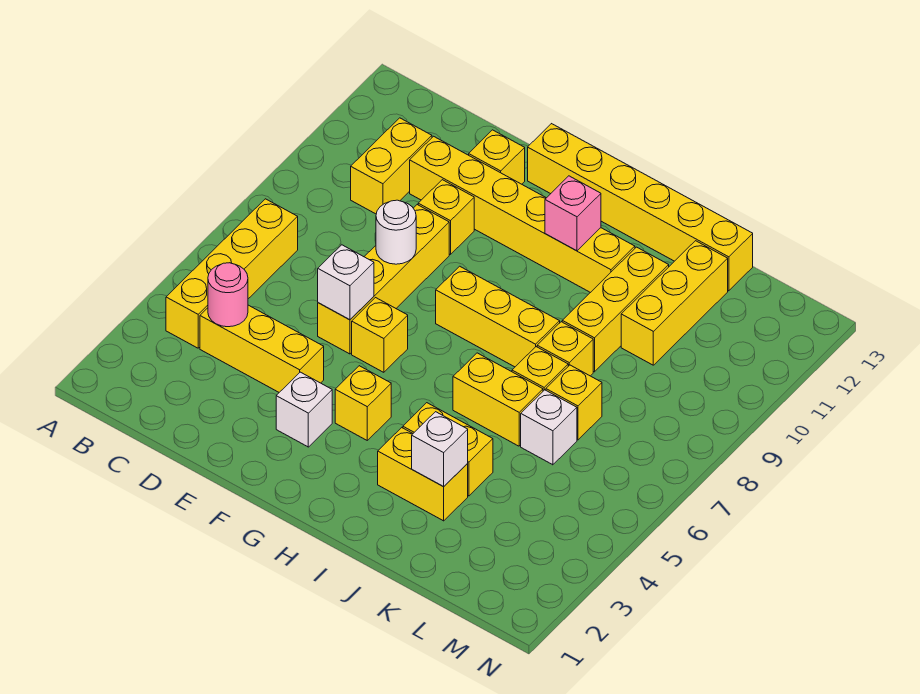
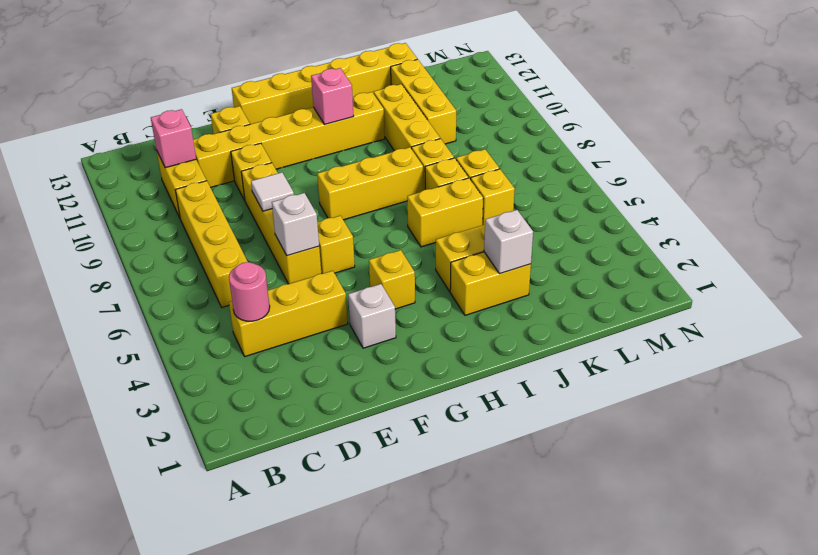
yellow 1x4 brick [166,199,298,348] -> yellow 1x4 brick moved to [175,181,248,307]
none -> pink 1x1 brick [151,109,196,168]
white 1x1 round brick [376,200,416,264] -> white 1x1 tile [251,172,294,211]
white 1x1 brick [521,390,577,465] -> yellow 1x1 brick [471,169,515,225]

